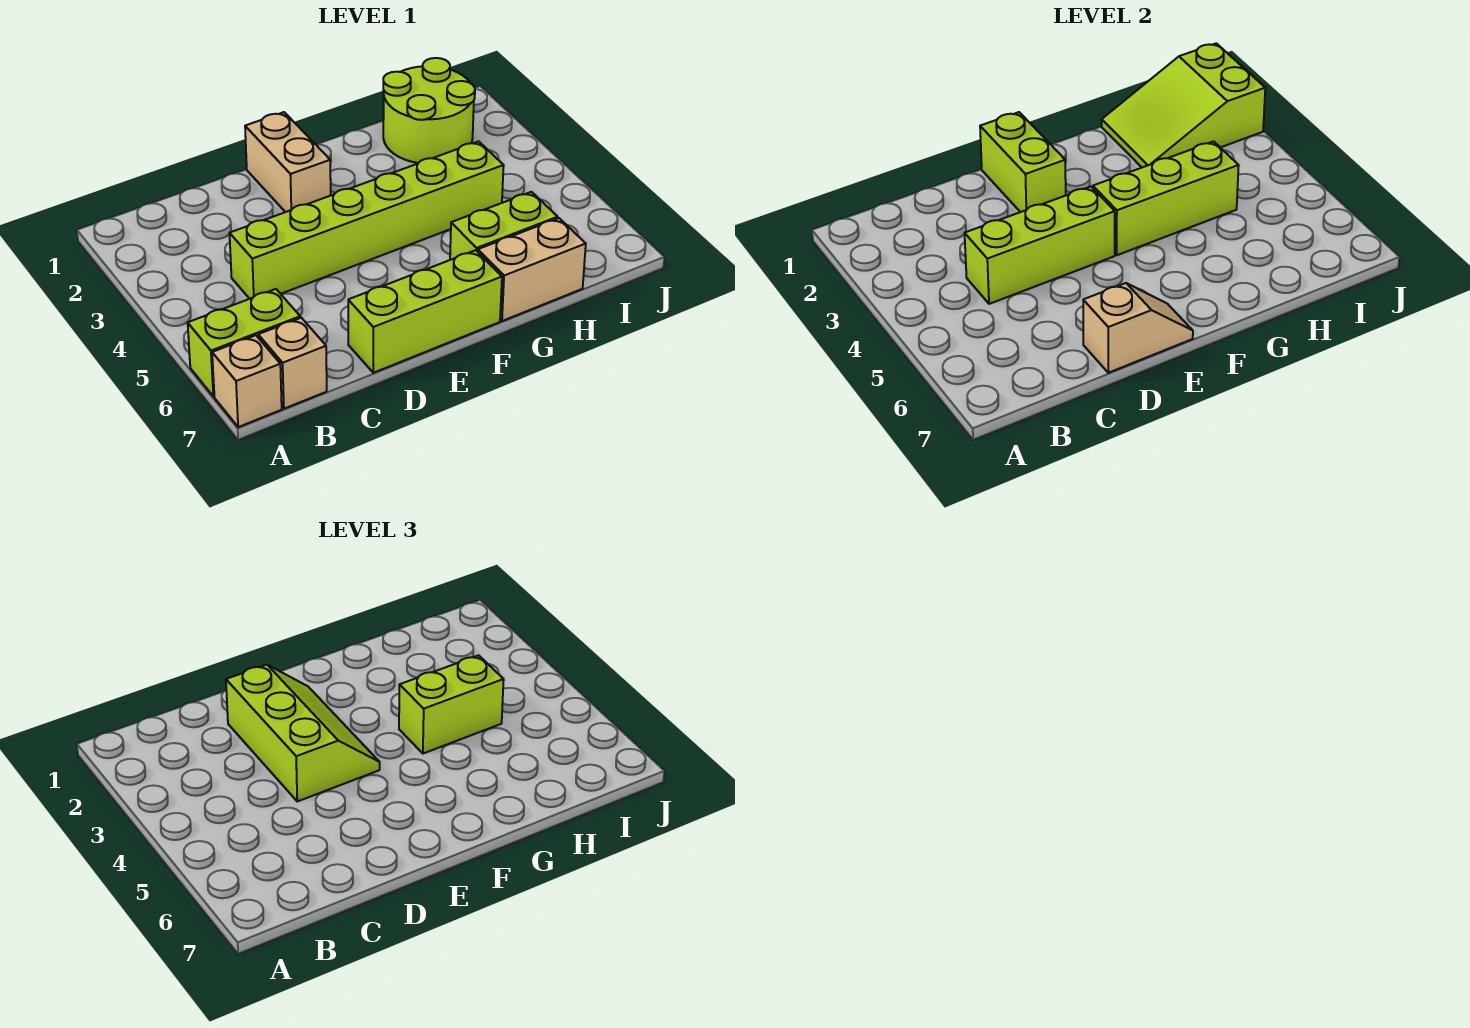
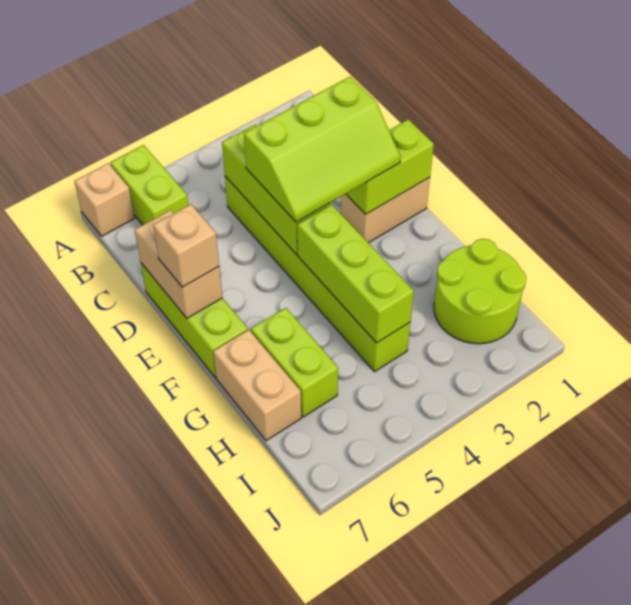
tan 1x1 brick [258,318,327,409] -> tan 1x1 brick moved to [153,204,219,287]
tan 1x2 slope [1083,283,1193,373] -> tan 1x2 brick [135,210,222,318]
lime 1x2 brick [399,655,504,754] -> none
lime 2x3 slope [1102,43,1265,167] -> none

